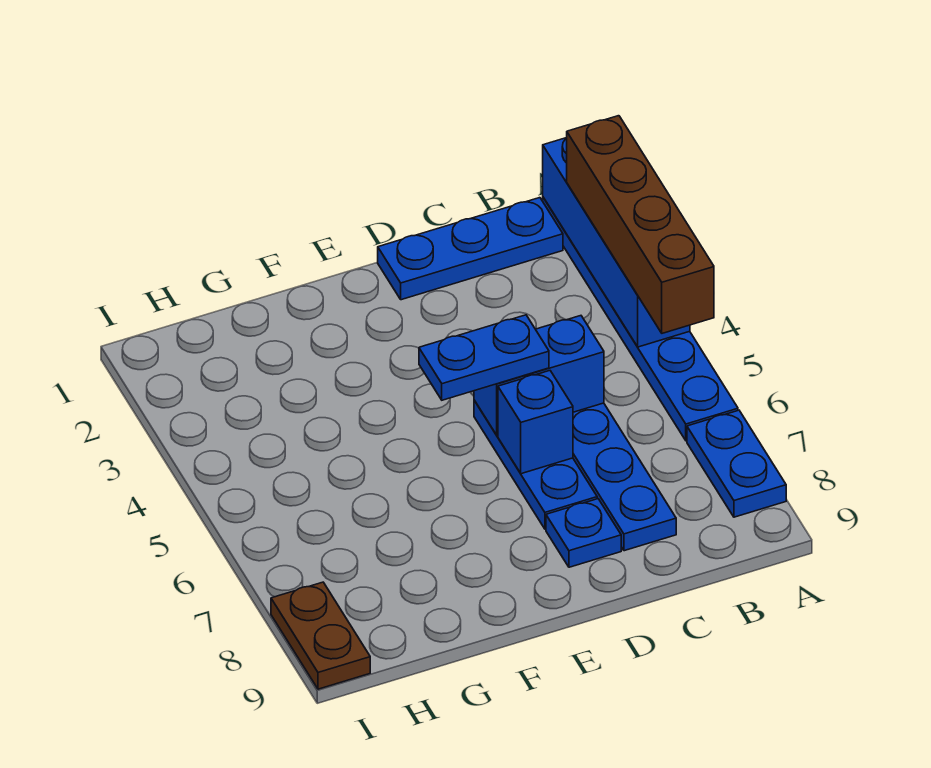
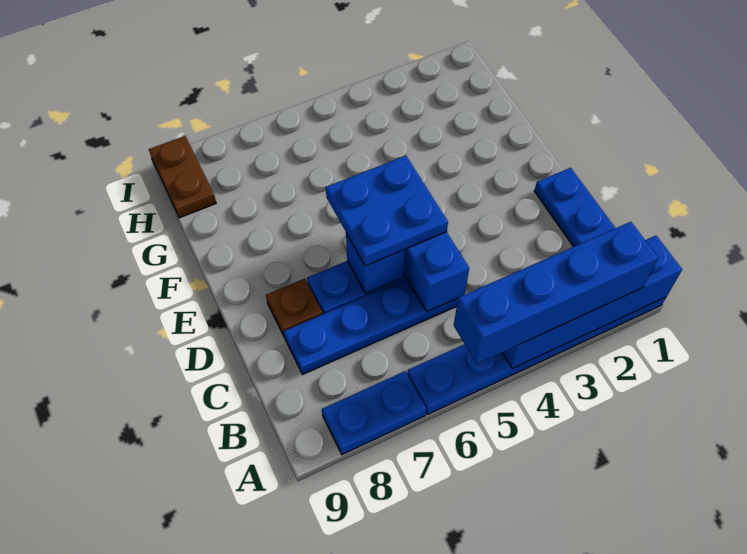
brown 1x4 brick [567,116,714,333] -> blue 1x4 brick [454,222,658,364]
blue 1x2 plate [419,315,549,400] -> blue 2x2 plate [326,156,448,266]
blue 1x1 plate [546,499,621,567] -> brown 1x1 plate [266,279,323,337]
brown 1x2 plate [271,582,370,689] -> brown 1x2 plate turned to [149,136,216,218]

